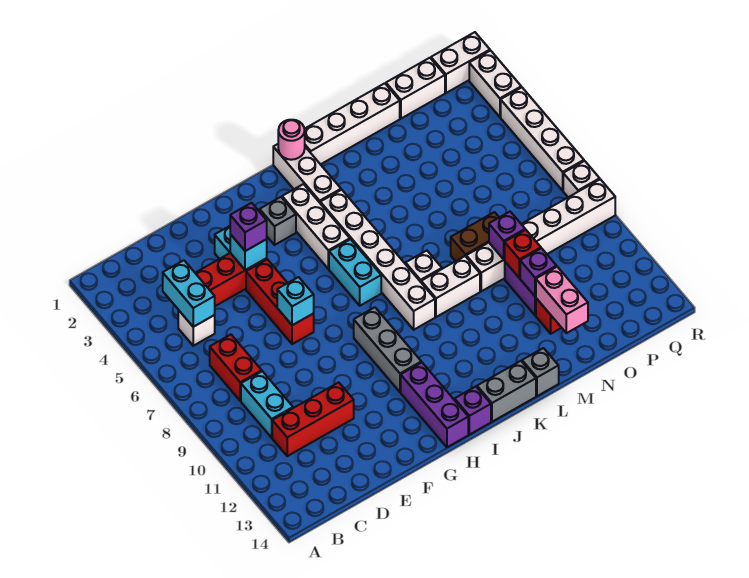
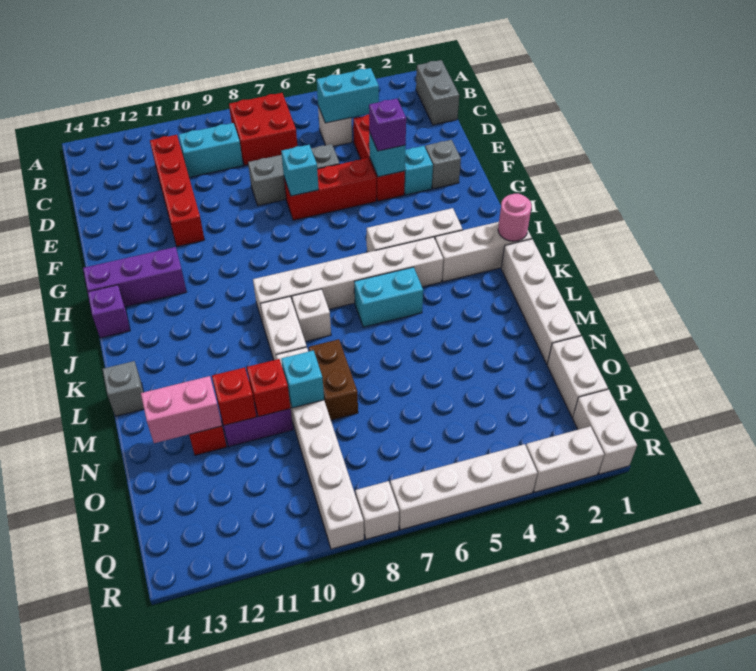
red 1x2 brick [210,335,262,401] -> red 2x2 brick [229,93,297,165]
red 1x3 brick [272,382,354,456] -> red 1x4 brick [150,135,205,246]
grey 1x1 brick [260,197,296,245] -> grey 1x1 brick moved to [425,140,461,189]
grey 1x3 brick [354,307,421,392] -> grey 1x3 brick moved to [248,144,340,206]
cyan 1x2 brick [329,239,381,306] -> cyan 1x2 brick moved to [354,267,423,327]
grey 1x2 brick [477,361,536,422] -> grey 1x2 brick moved to [416,60,459,125]
purple 1x1 brick [489,212,525,259] -> cyan 1x1 brick [281,350,324,408]
purple 1x1 brick [520,248,557,296] -> red 1x1 brick [212,367,256,425]

